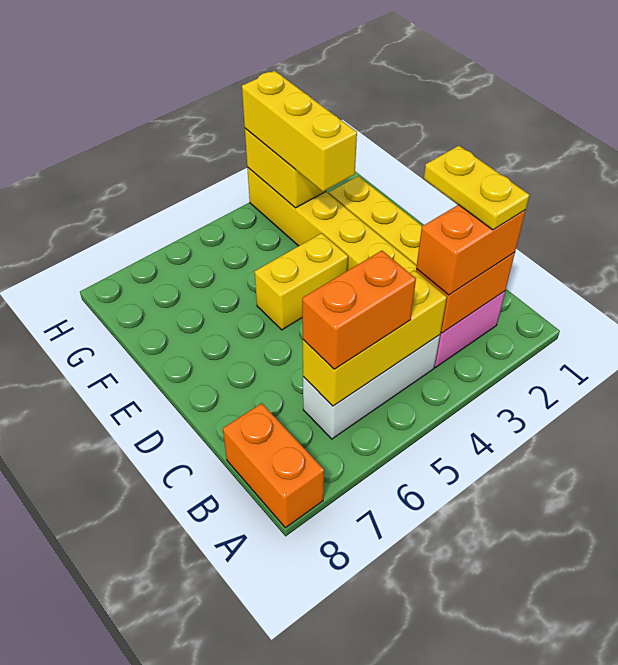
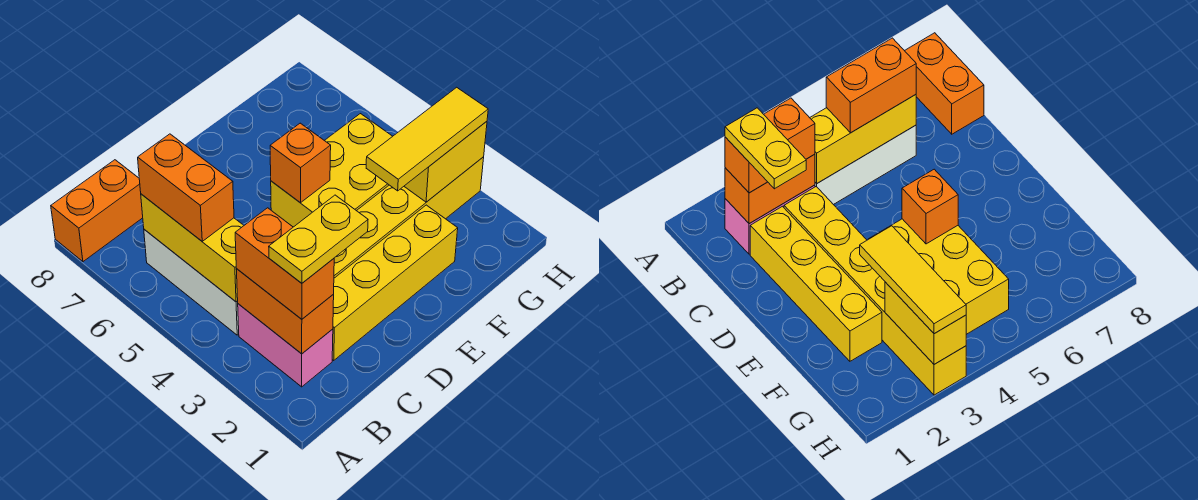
yellow 1x2 brick [255,233,348,330] -> yellow 2x3 brick [271,114,393,227]
none -> orange 1x1 brick [270,123,331,203]
yellow 1x3 brick [242,71,357,191] -> yellow 1x3 tile [366,87,488,191]

